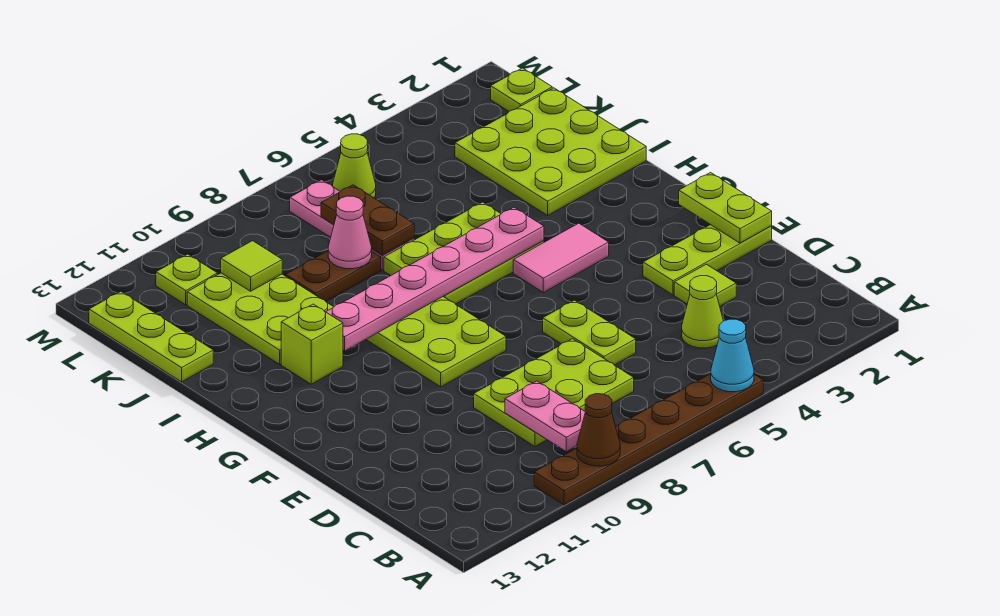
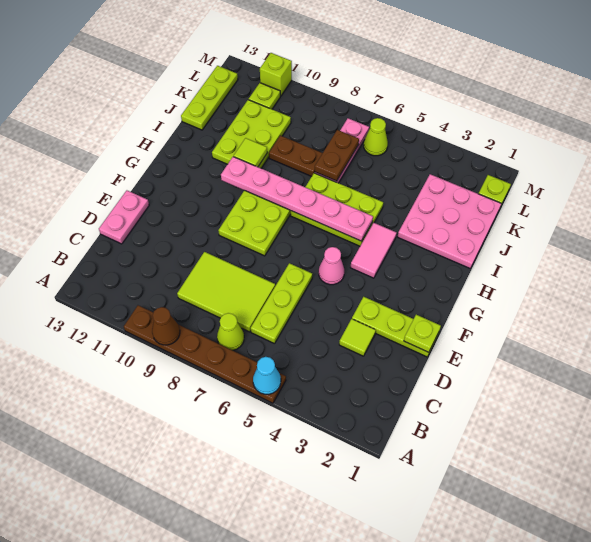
pink 1x2 plate [505,381,585,451] -> pink 1x2 plate moved to [99,191,149,244]
lime 1x1 cone [682,276,723,348] -> lime 1x1 cone moved to [217,313,244,350]
lime 2x3 plate [474,339,634,446] -> lime 2x3 tile [177,252,275,332]
lime 1x2 plate [543,300,636,365] -> lime 1x3 plate [251,263,312,344]
lime 1x2 plate [679,173,772,243] -> lime 1x1 plate [404,315,441,352]
pink 1x2 tile [513,223,609,292] -> pink 1x2 tile turned to [350,223,396,278]
lime 1x1 brick [281,304,343,384] -> lime 1x1 brick moved to [260,53,292,96]
lime 3x3 plate [455,88,646,215] -> pink 3x3 plate [398,174,502,268]
pink 1x1 cone [328,196,372,269] -> pink 1x1 cone moved to [319,247,344,285]
lime 1x1 tile [221,241,282,291] -> lime 1x1 tile moved to [234,138,267,167]

